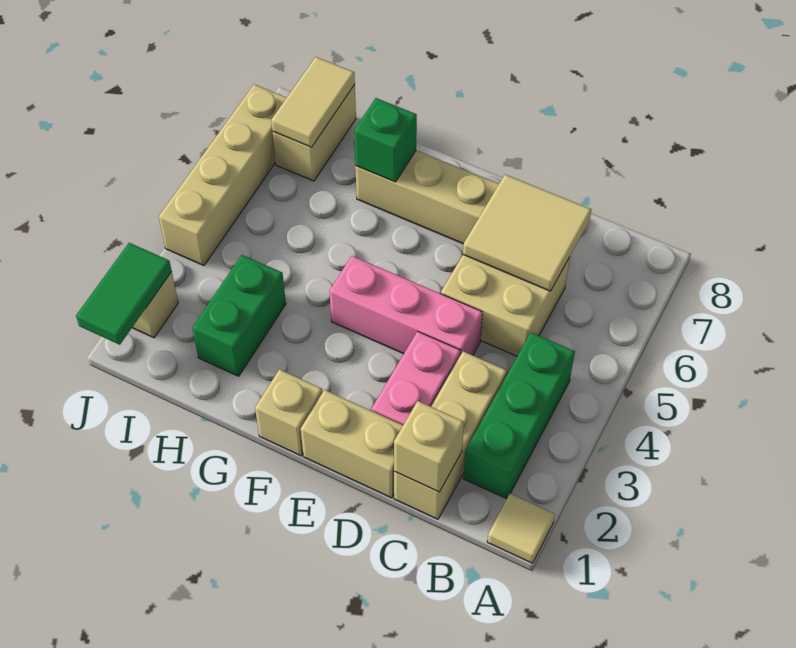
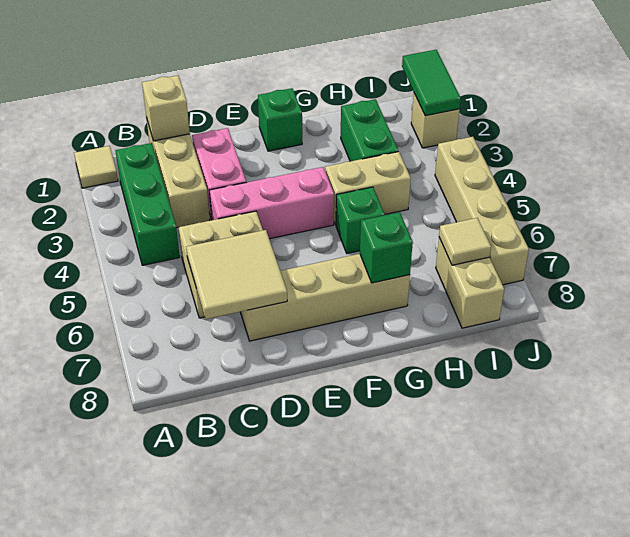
tan 1x2 brick [301,390,403,498] -> tan 1x2 brick moved to [325,152,411,225]
tan 1x1 brick [255,369,323,456] -> green 1x1 brick [258,88,302,151]
none -> green 1x1 brick [336,187,385,253]
tan 1x2 tile [271,57,355,147] -> tan 1x1 tile [439,218,491,265]

